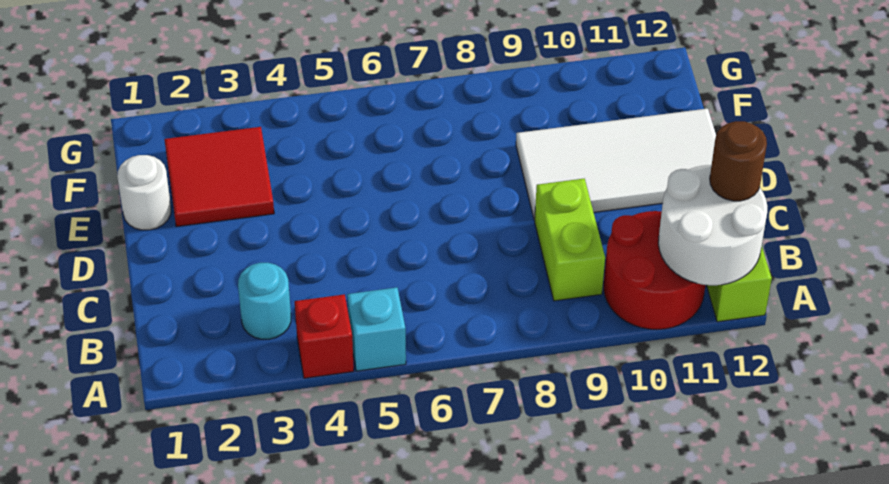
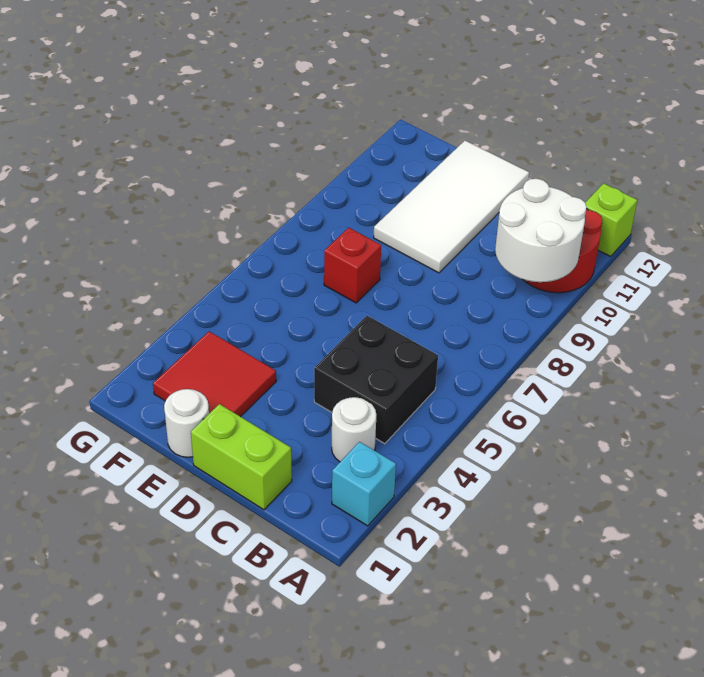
red 1x1 brick [295,294,354,378] -> red 1x1 brick moved to [324,228,381,303]
cyan 1x1 brick [347,287,406,371] -> cyan 1x1 brick moved to [332,442,396,526]
white 2x2 round brick [658,165,767,285] -> white 2x2 round brick moved to [495,179,587,282]
cyan 1x1 round brick [238,263,291,339] -> white 1x1 round brick [332,397,376,462]
none -> black 2x2 brick [314,316,438,444]
lime 1x2 brick [535,179,605,301] -> lime 1x2 brick moved to [191,404,292,510]
brown 1x1 round brick [710,121,767,201] -> none

